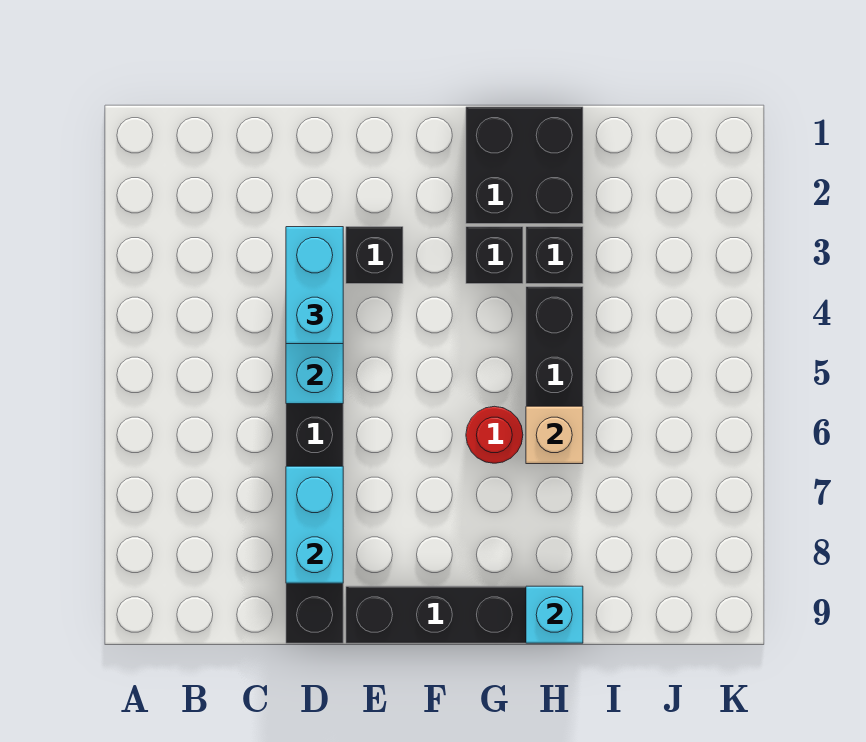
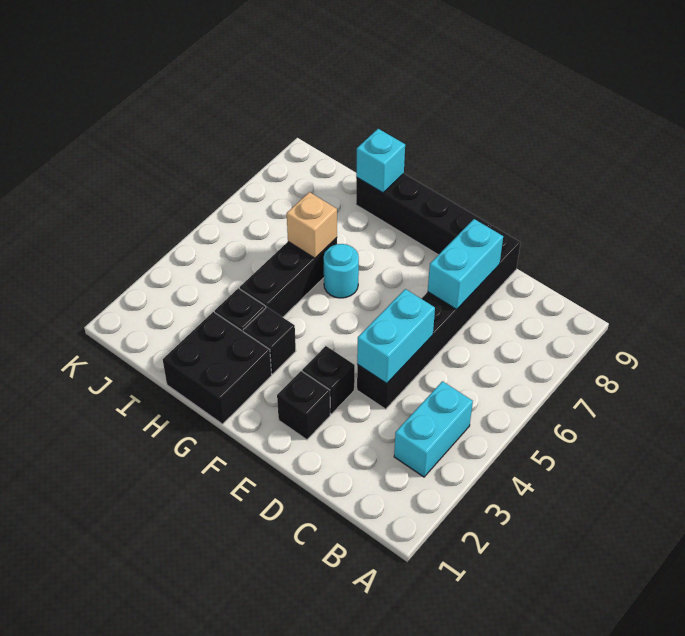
cyan 1x2 brick [286,227,343,344] -> cyan 1x2 brick moved to [394,381,473,477]
none -> black 1x1 brick [277,371,330,440]
red 1x1 round brick [466,406,523,463] -> cyan 1x1 round brick [324,244,359,298]

